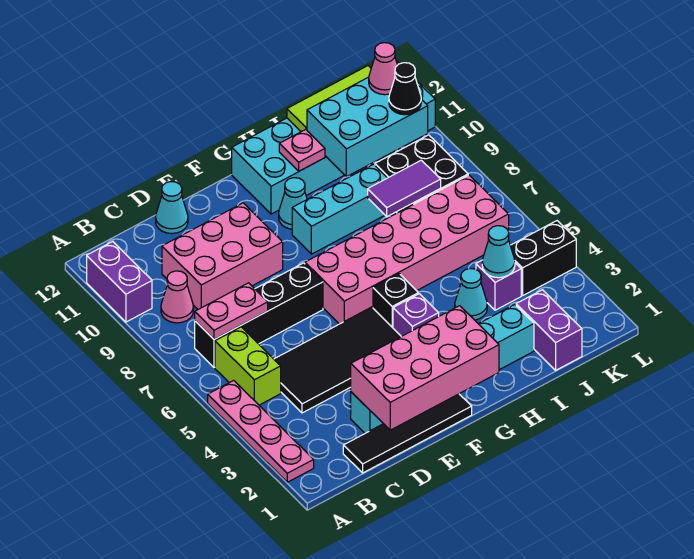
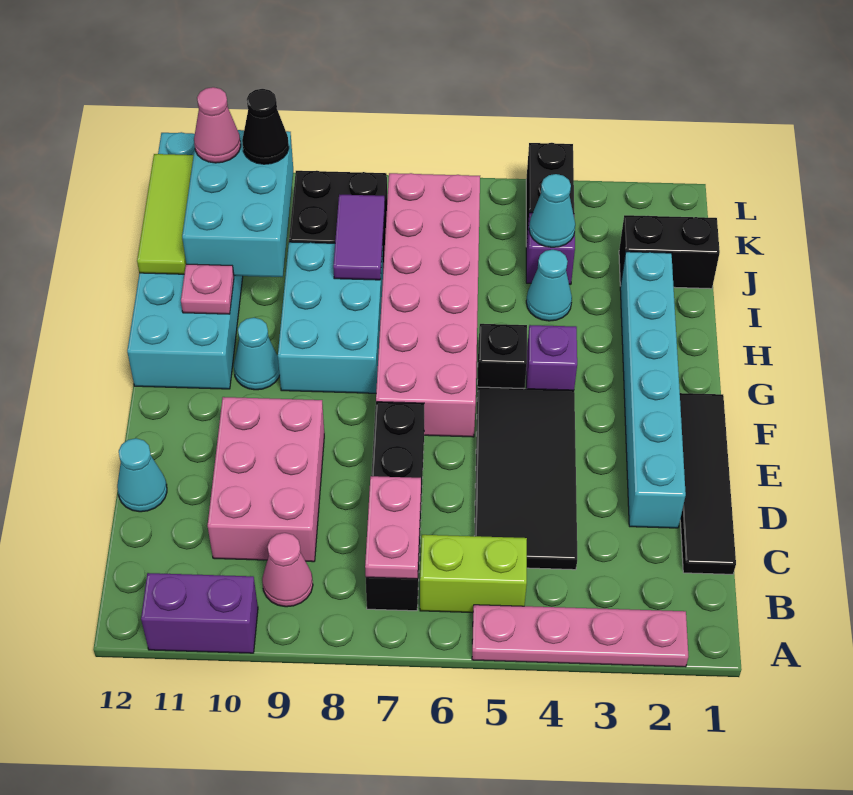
pink 2x4 brick [351,306,499,430] -> none
cyan 1x3 brick [292,164,387,254] -> cyan 2x3 brick [278,242,383,393]
purple 1x2 brick [516,290,582,370] -> black 1x2 brick [619,215,720,289]

